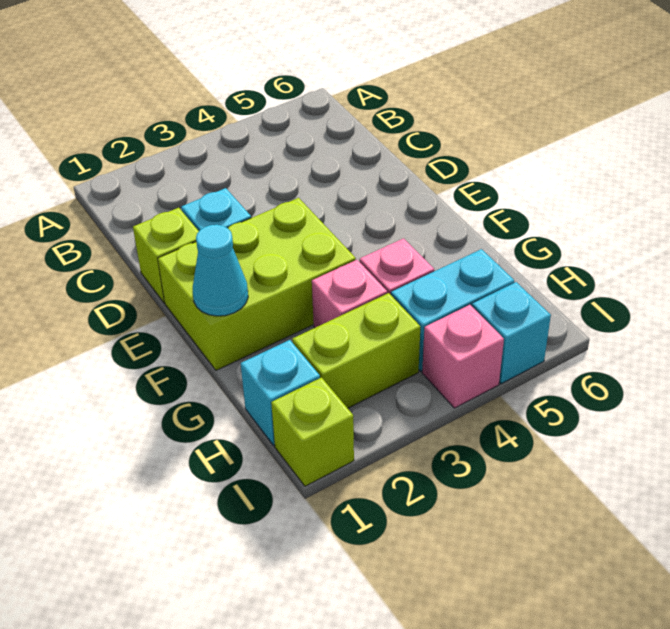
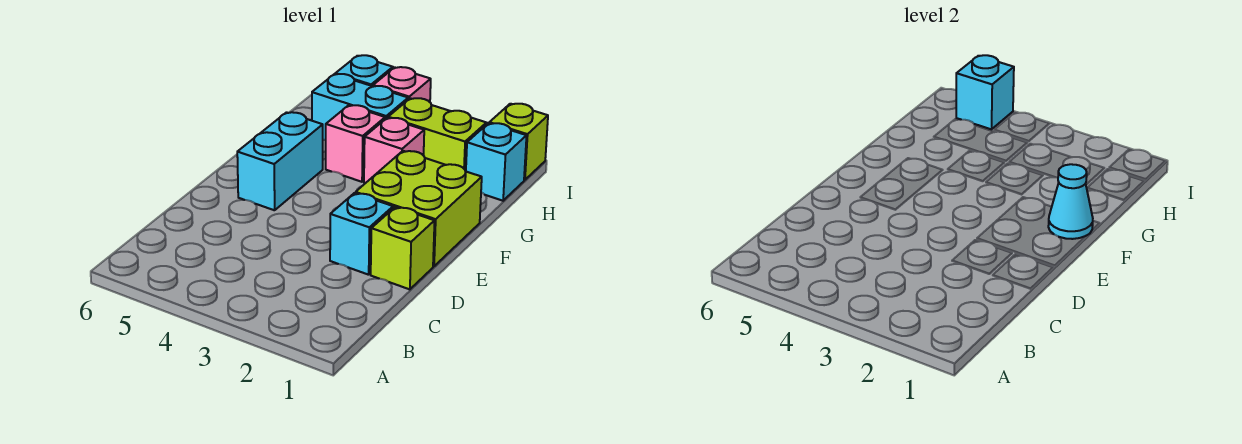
lime 2x3 brick [158,198,356,370] -> lime 2x2 brick [356,151,482,266]
none -> cyan 1x2 brick [237,112,323,210]
none -> cyan 1x1 brick [956,55,1014,129]

